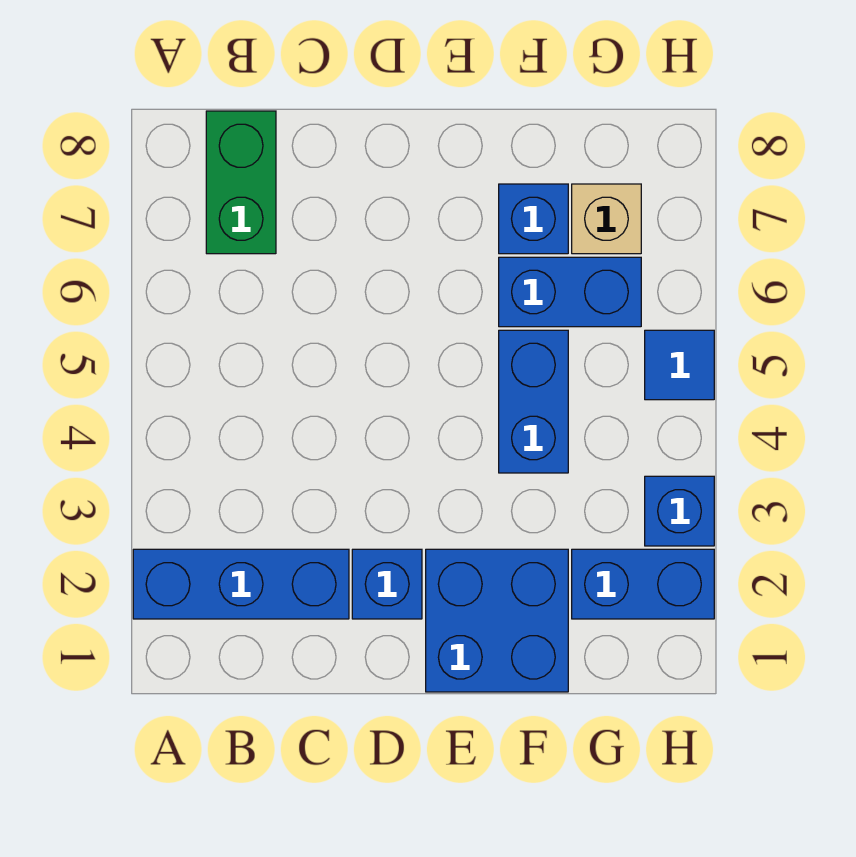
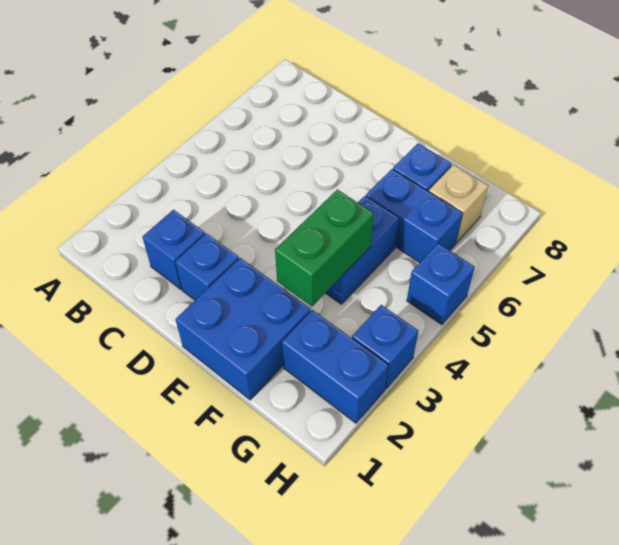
blue 1x3 brick [133,549,349,619] -> blue 1x1 brick [142,210,205,289]
green 1x2 brick [206,111,276,254] -> green 1x2 brick moved to [275,190,374,306]
blue 1x1 tile [645,330,714,400] -> blue 1x1 brick [407,243,475,325]

